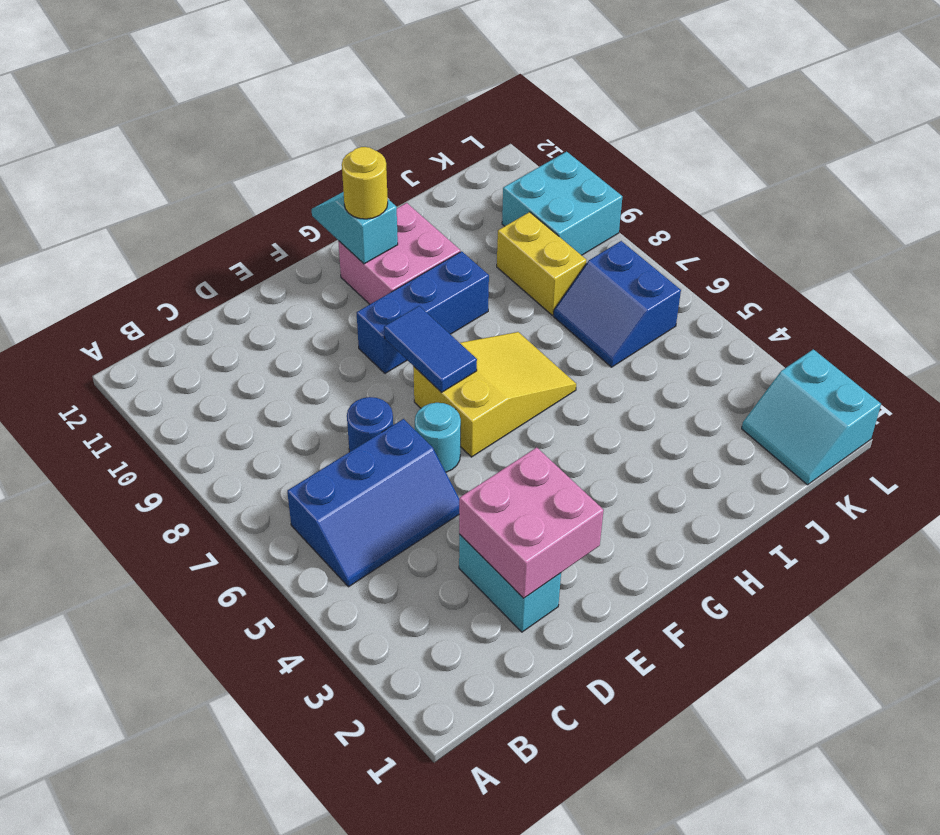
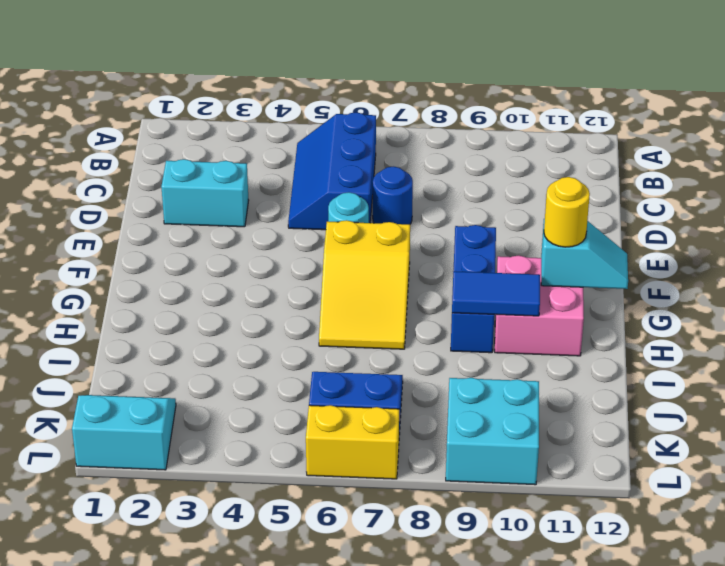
pink 2x2 brick [459,447,604,598] -> none
blue 1x2 tile [384,306,477,392] -> blue 1x2 tile moved to [452,271,540,316]
yellow 1x2 brick [497,212,586,315] -> yellow 1x2 brick moved to [306,405,399,479]

